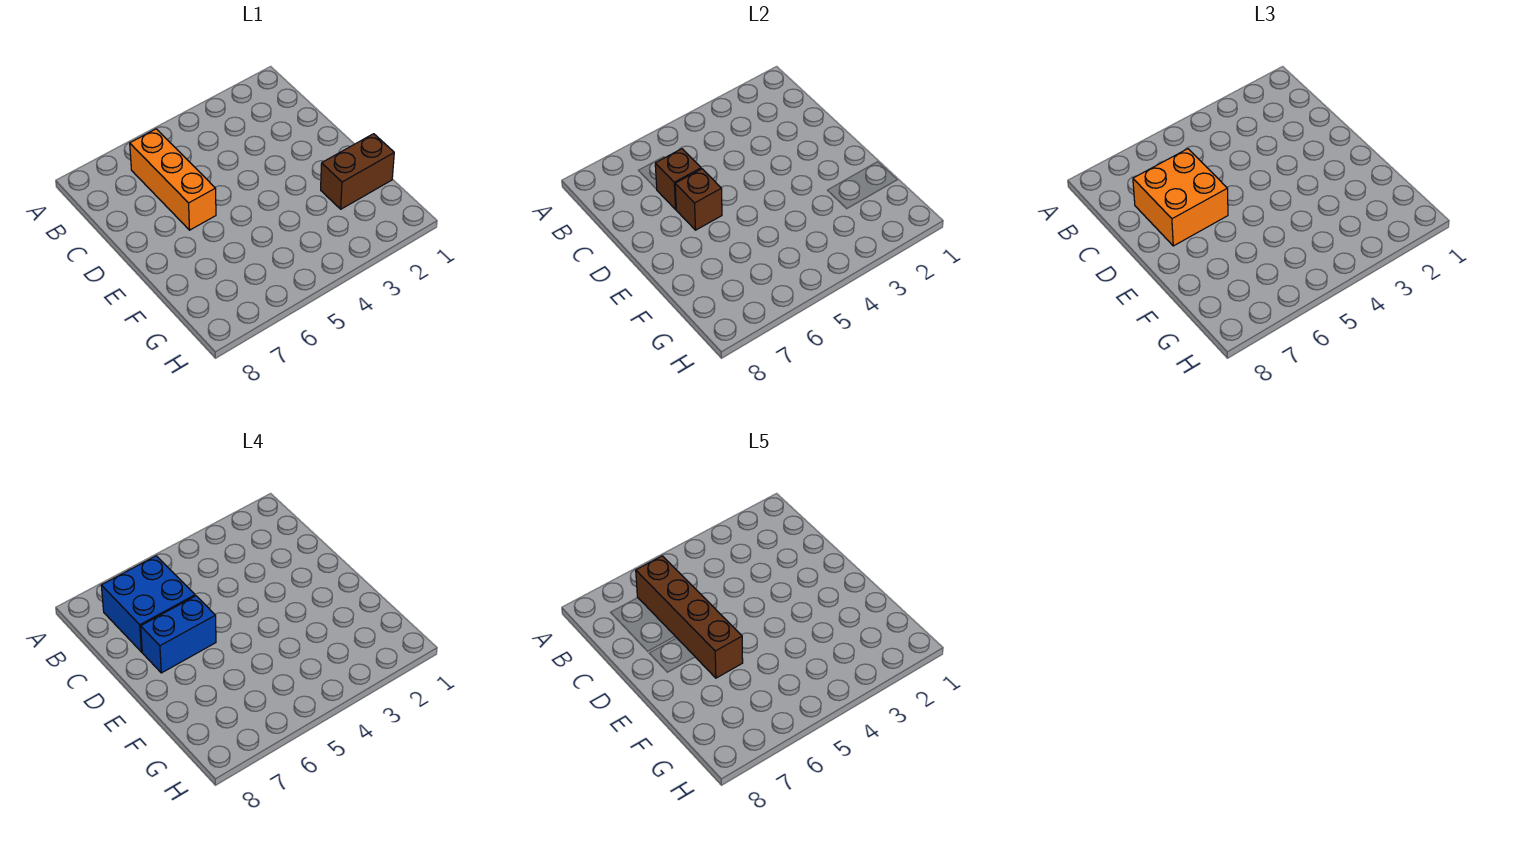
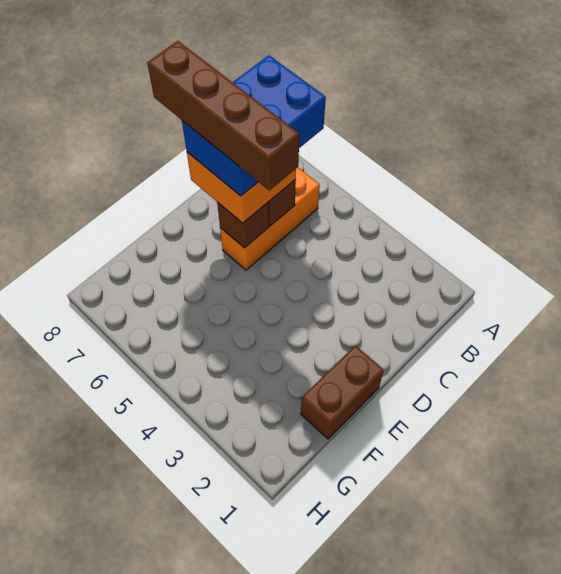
brown 1x4 brick [636,556,743,678] -> brown 1x4 brick turned to [147,41,299,190]
brown 1x2 brick [321,134,394,209] -> brown 1x2 brick turned to [301,345,384,439]

